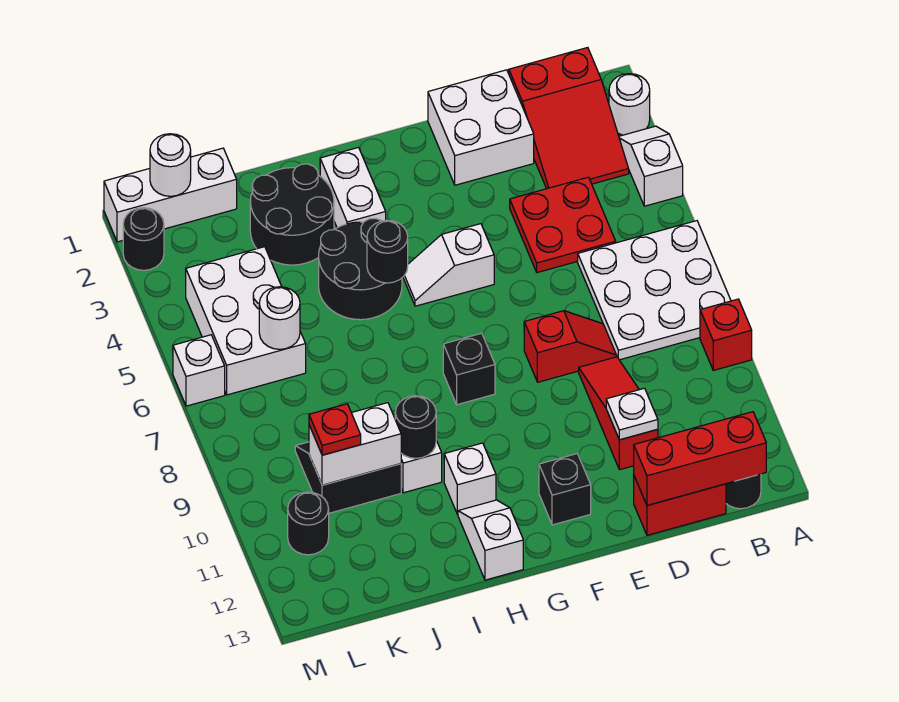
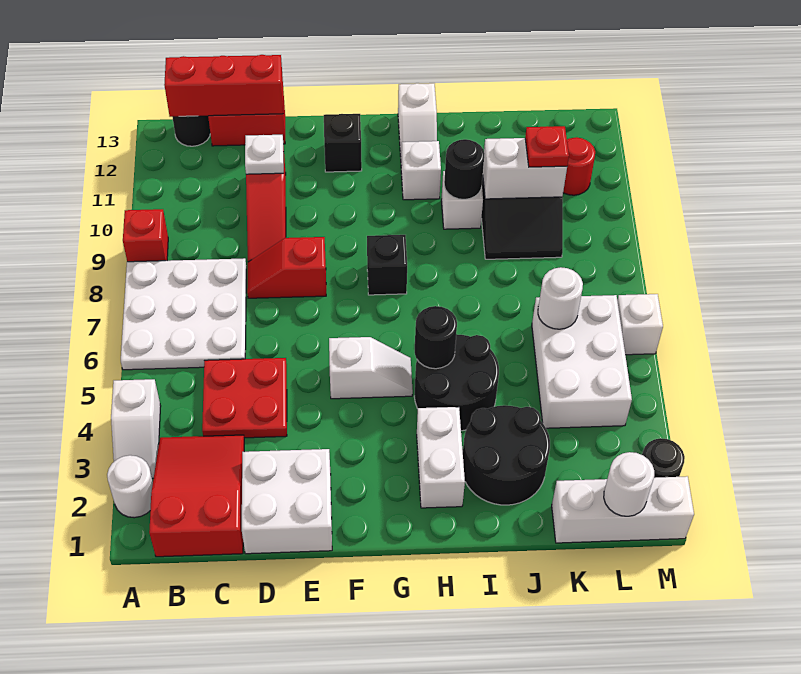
black 1x1 round brick [288,492,329,555] -> red 1x1 round brick [563,137,595,195]

